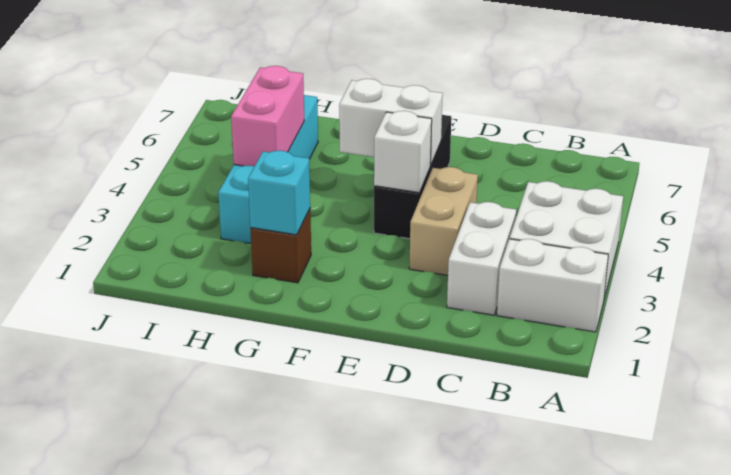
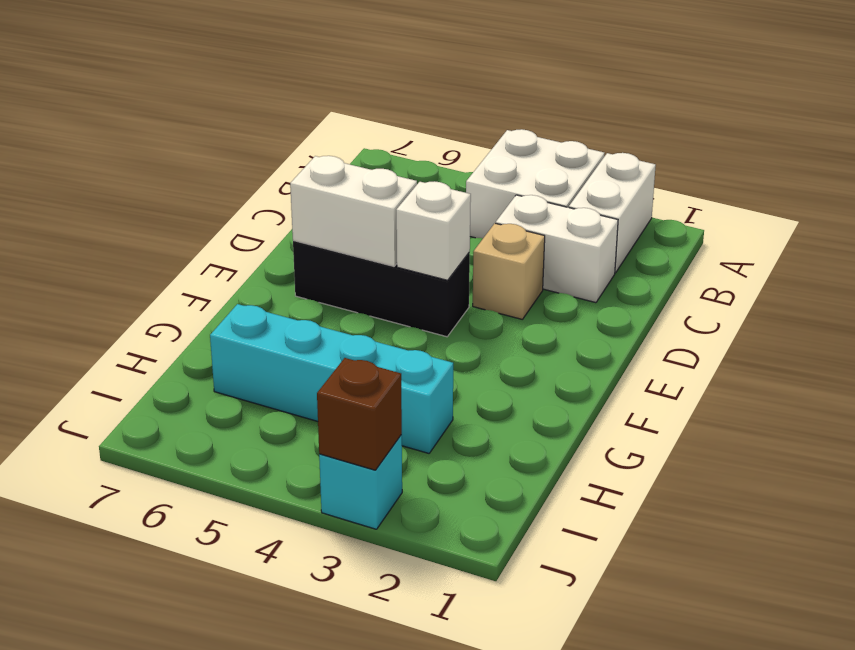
tan 1x2 brick [409,167,478,275] -> tan 1x1 brick [473,223,545,320]
white 1x2 brick [339,79,443,165] -> white 1x2 brick turned to [290,156,417,266]
brown 1x1 brick [250,209,311,283] -> brown 1x1 brick moved to [317,358,402,470]
cyan 1x1 brick [248,150,310,235] -> cyan 1x1 brick moved to [319,435,402,529]
pink 1x2 brick [231,66,304,166] -> none

